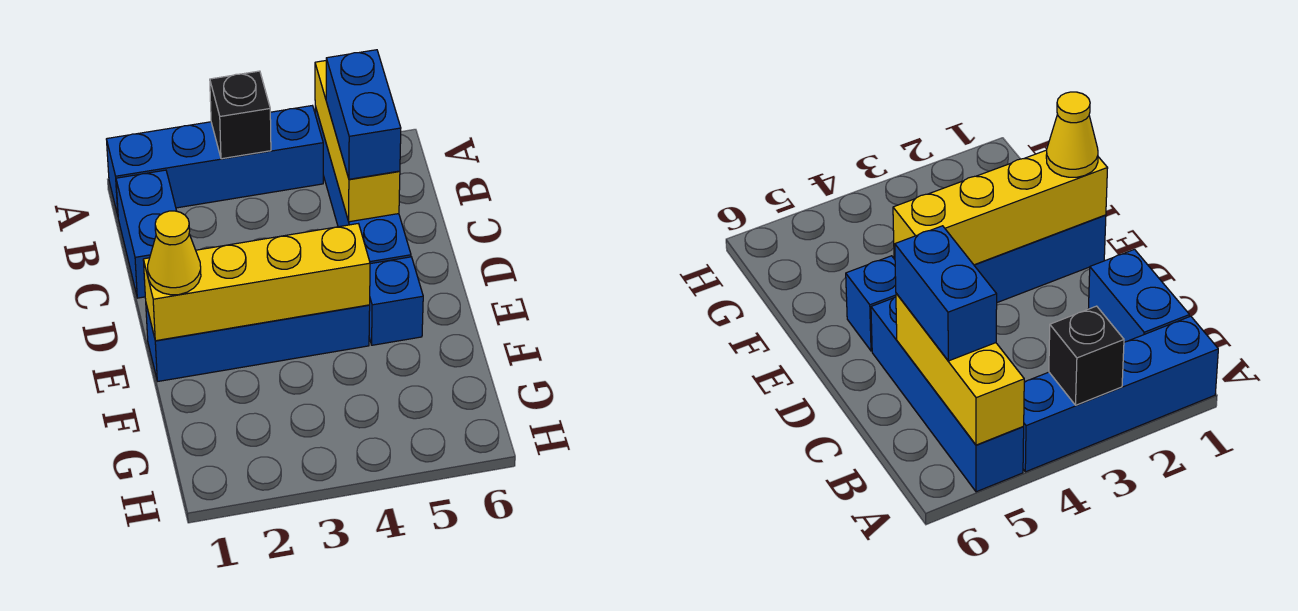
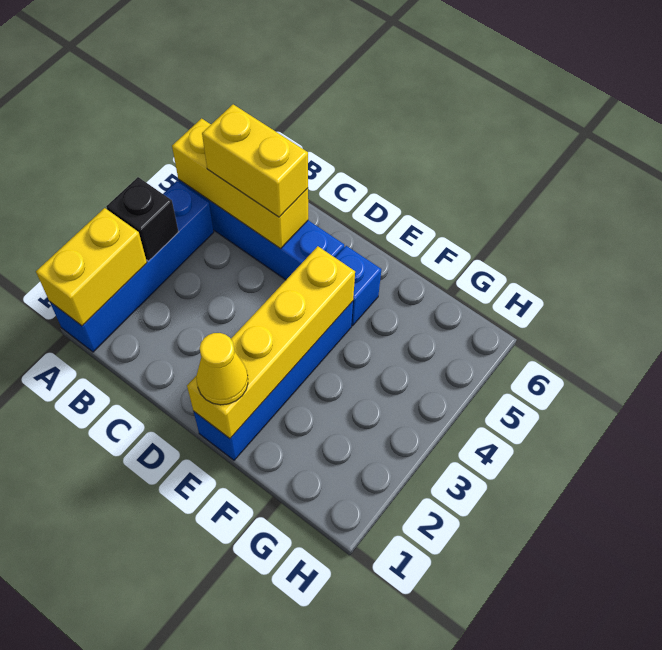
none -> yellow 1x2 brick [36,208,147,326]
blue 1x2 brick [116,170,176,298] -> none
blue 1x2 brick [326,50,401,179] -> yellow 1x2 brick [202,104,308,217]

